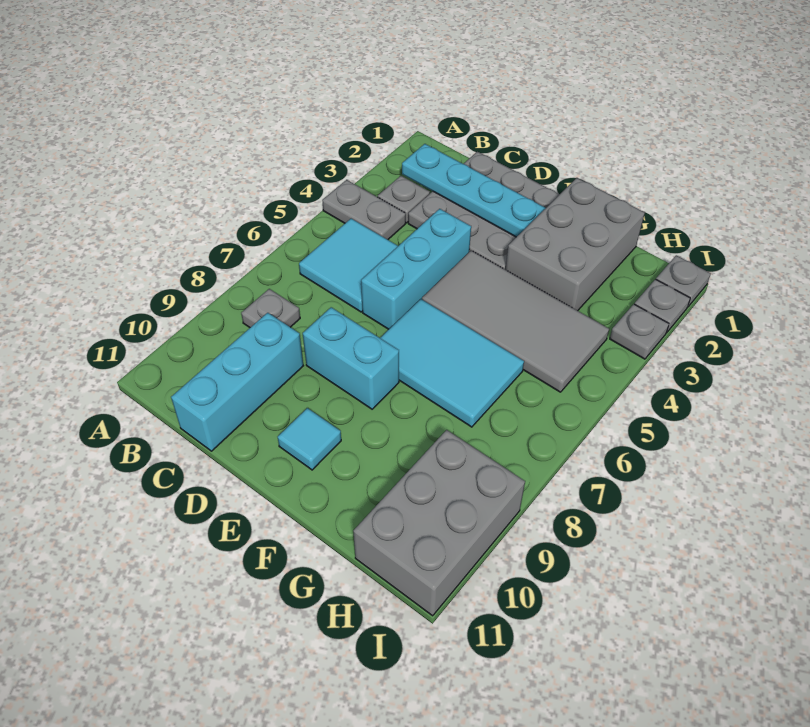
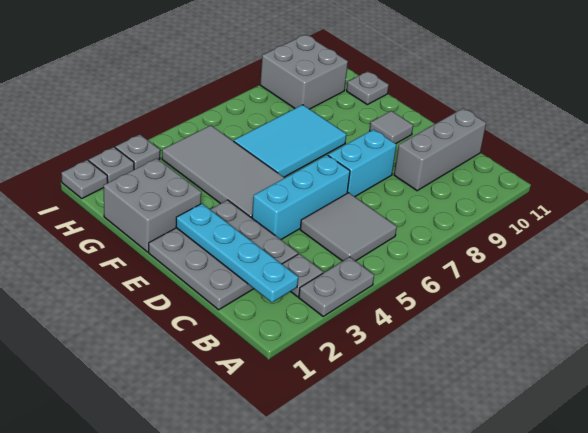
grey 1x2 plate [322,180,406,240] -> grey 1x2 plate turned to [299,257,374,316]
cyan 2x2 tile [299,219,398,312] -> grey 2x2 tile [300,193,397,261]
grey 1x1 plate [241,289,300,327] -> grey 1x1 plate moved to [347,71,389,105]
cyan 1x3 brick [171,313,303,451] -> grey 1x3 brick [394,108,486,191]
cyan 1x2 brick [303,307,399,409] -> cyan 1x2 brick turned to [328,129,396,197]
cyan 2x3 tile [380,299,524,427] -> cyan 2x3 tile turned to [234,105,346,177]
cyan 1x1 tile [278,408,341,470] -> grey 1x1 tile [370,111,413,144]
grey 2x3 brick [506,178,645,311] -> grey 2x2 brick [103,158,201,252]
grey 2x3 brick [353,430,525,616] -> grey 2x2 brick [260,35,348,109]

